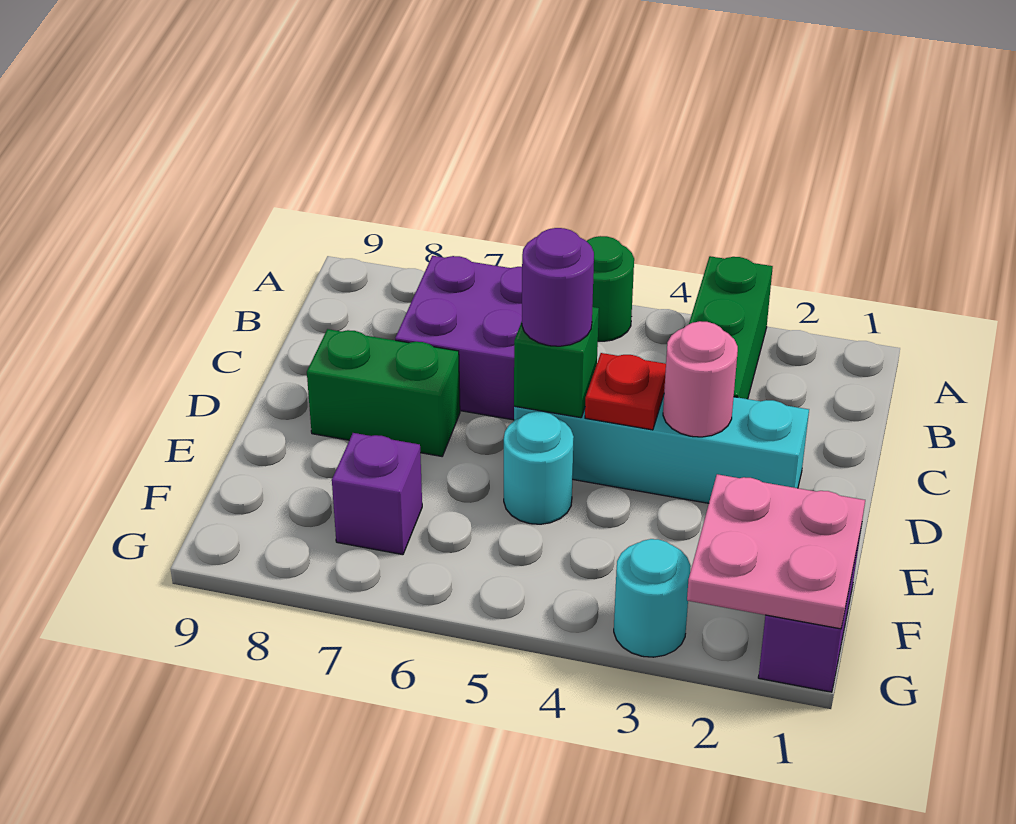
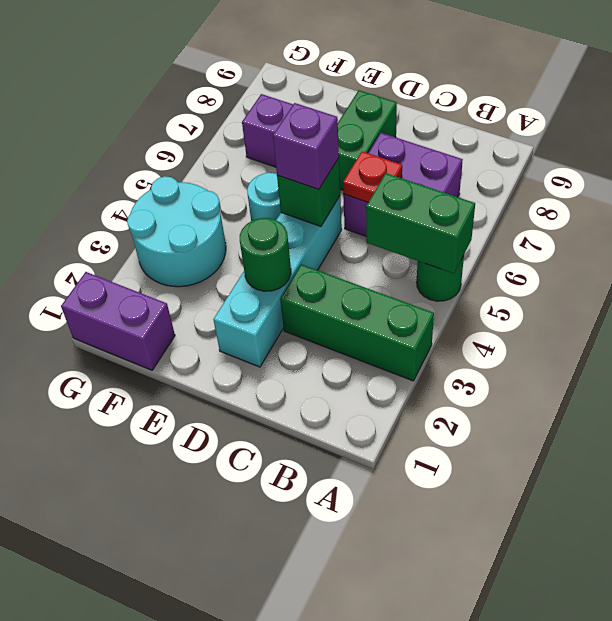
none -> green 1x2 brick [366,173,475,273]
pink 1x1 round brick [663,321,738,437] -> green 1x1 round brick [240,218,291,291]
red 1x1 plate [585,353,666,430] -> red 1x1 plate moved to [343,151,402,202]
purple 1x1 round brick [522,228,594,346] -> purple 1x1 brick [273,103,339,190]
pink 2x2 plate [687,474,865,629] -> none
cyan 1x1 round brick [614,539,691,657] -> cyan 2x2 round brick [127,176,226,287]

